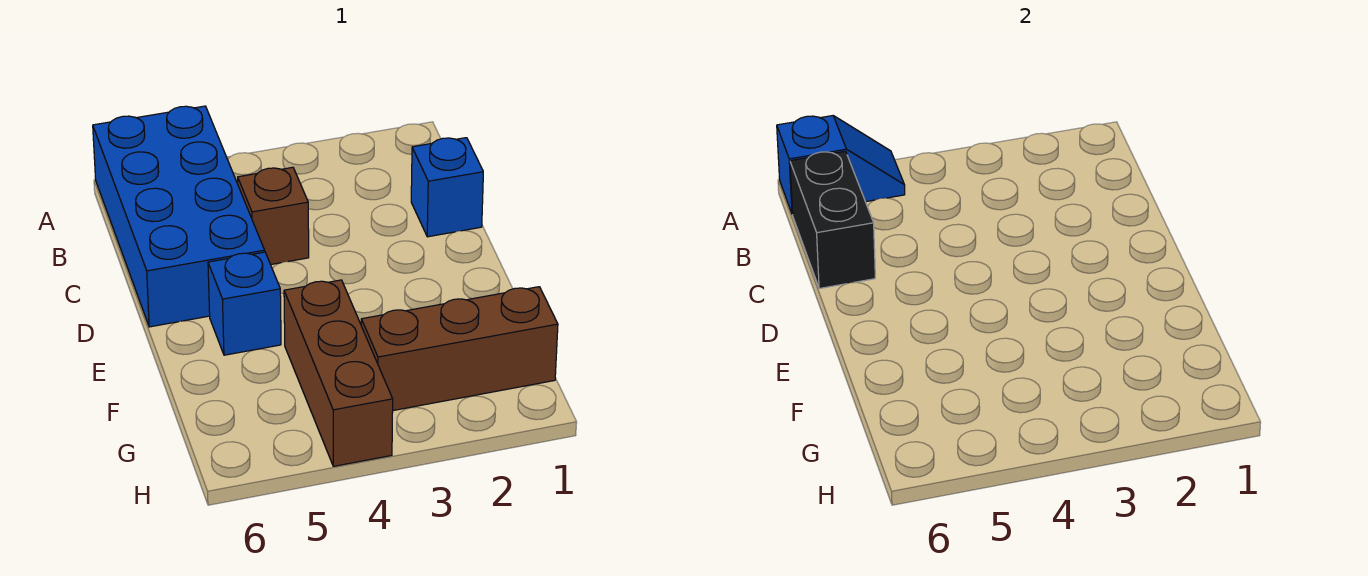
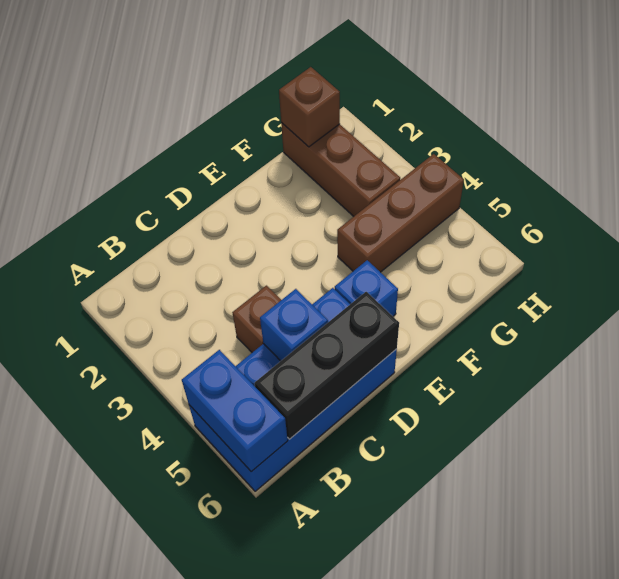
blue 1x2 slope [777,116,905,214] -> blue 1x2 brick [182,350,288,472]
black 1x2 brick [790,151,875,289] -> black 1x3 brick [255,292,399,439]
blue 1x1 brick [411,138,483,237] -> blue 1x1 brick moved to [260,289,328,361]
none -> brown 1x1 brick [279,67,340,147]

